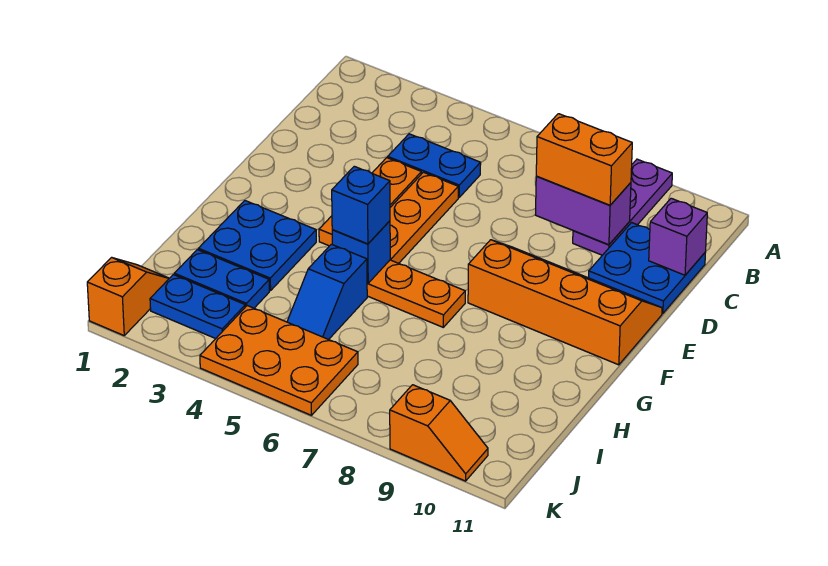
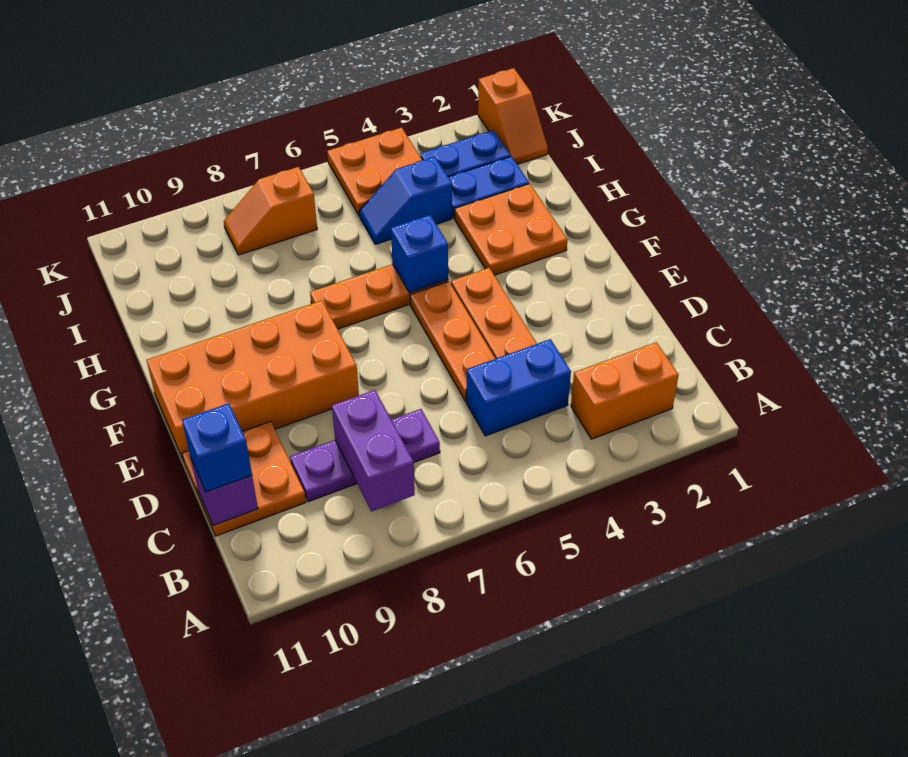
purple 1x3 plate [573,159,672,255] -> purple 1x3 plate turned to [290,409,440,502]
blue 1x2 plate [388,134,481,197] -> blue 1x2 brick [466,339,571,436]
purple 1x2 brick [536,176,631,245] -> purple 1x2 brick turned to [332,390,415,511]
orange 1x2 brick [536,114,632,205] -> orange 1x2 brick moved to [571,342,679,439]
blue 2x2 plate [589,223,706,314] -> orange 2x2 plate [182,421,306,536]
orange 2x4 slope [468,240,662,365] -> orange 2x4 brick [147,300,359,461]
blue 2x2 plate [198,201,316,291] -> orange 2x2 plate [455,184,568,275]
blue 1x1 brick [332,166,390,244] -> blue 1x1 brick moved to [182,403,252,492]
blue 1x2 slope [287,244,367,340] -> blue 1x2 slope turned to [359,157,452,244]
orange 2x3 plate [200,306,358,415] -> orange 2x2 plate [327,128,422,216]
orange 1x2 slope [390,385,488,481] -> orange 1x2 slope moved to [224,167,317,255]

